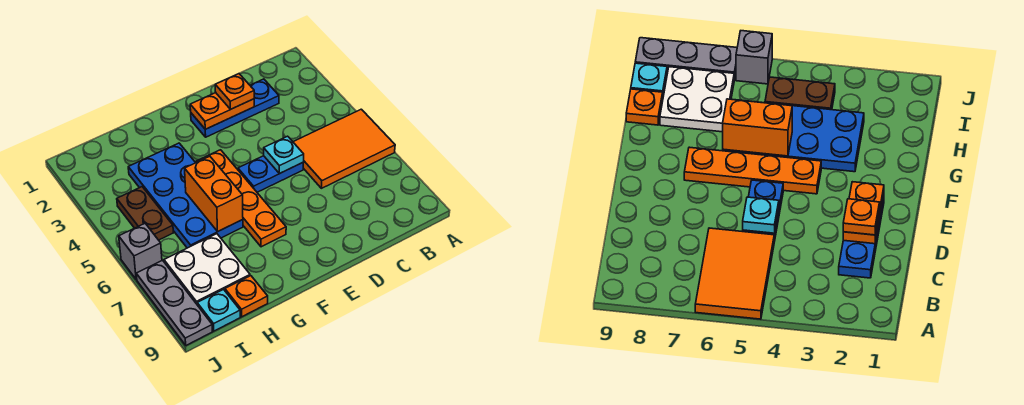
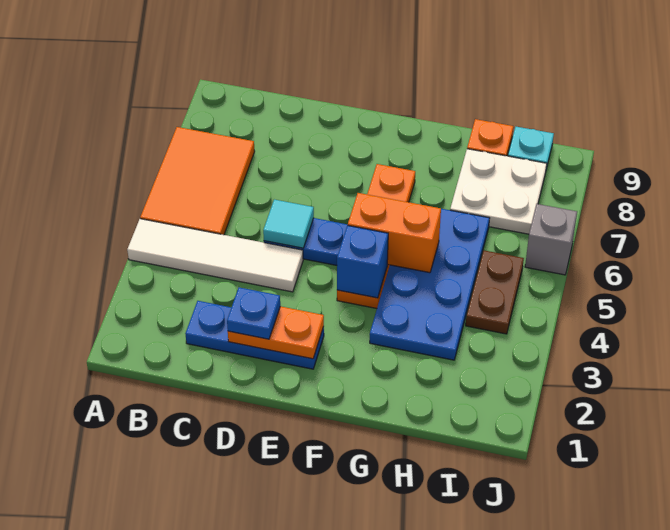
none -> white 1x4 tile [127,219,303,292]
orange 2x3 tile [293,109,395,188] -> orange 2x3 tile turned to [140,127,255,235]
orange 1x1 plate [215,74,254,109] -> blue 1x1 plate [227,287,280,339]
cyan 1x1 plate [264,136,304,173] -> cyan 1x1 tile [263,200,314,248]
none -> blue 1x1 brick [337,225,388,298]
orange 1x2 brick [185,156,243,232] -> orange 1x2 brick turned to [348,193,441,273]
grey 1x3 plate [136,260,213,345] -> none

